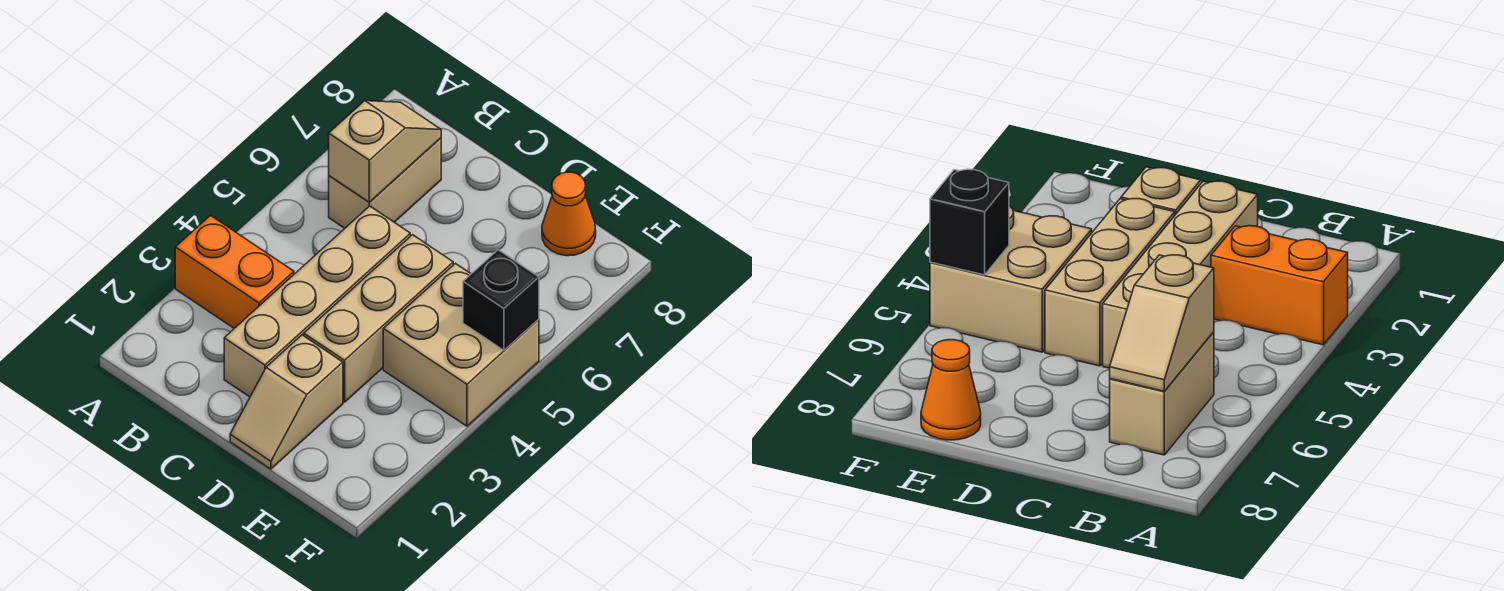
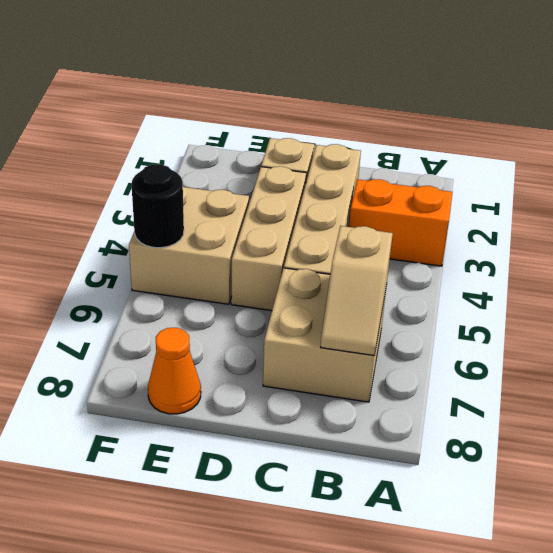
tan 1x2 brick [329,138,441,228] -> tan 2x2 brick [263,268,387,402]
black 1x1 brick [463,250,539,350] -> black 1x1 round brick [131,164,184,248]

